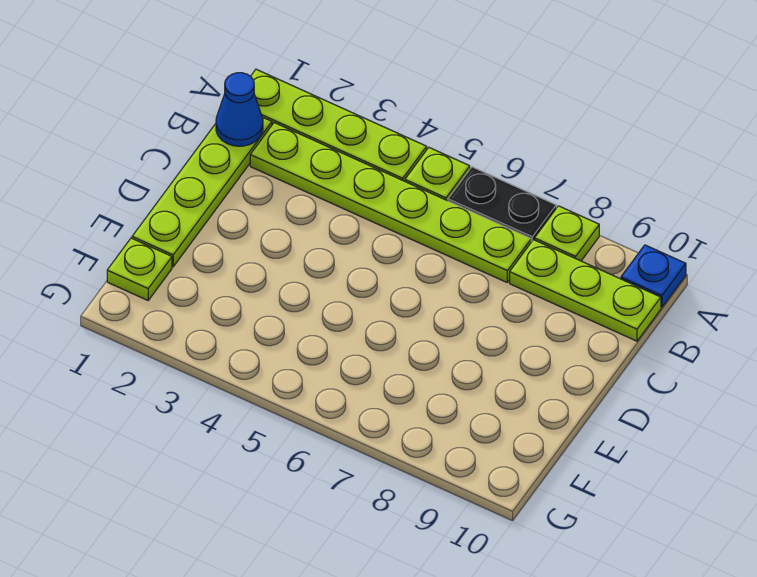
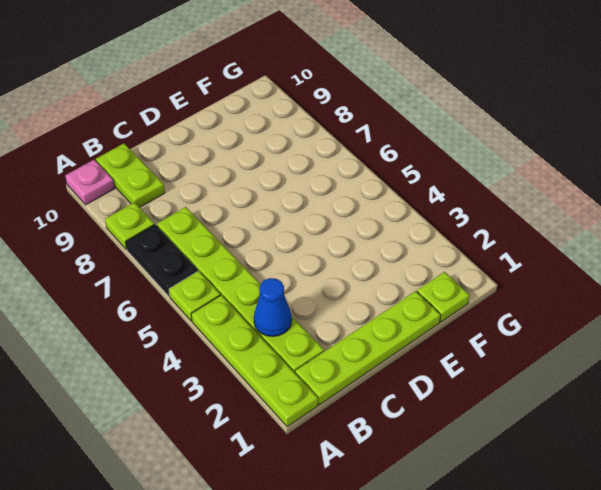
blue 1x1 plate [621,245,686,307] -> pink 1x1 plate [65,160,115,205]
blue 1x1 cone [216,73,263,146] -> blue 1x1 cone moved to [254,278,292,336]
lime 1x3 plate [510,240,661,341] -> lime 1x2 plate [96,143,165,208]

